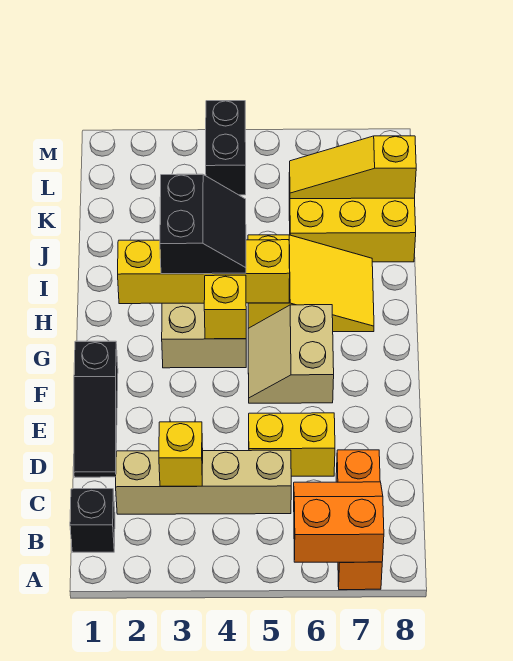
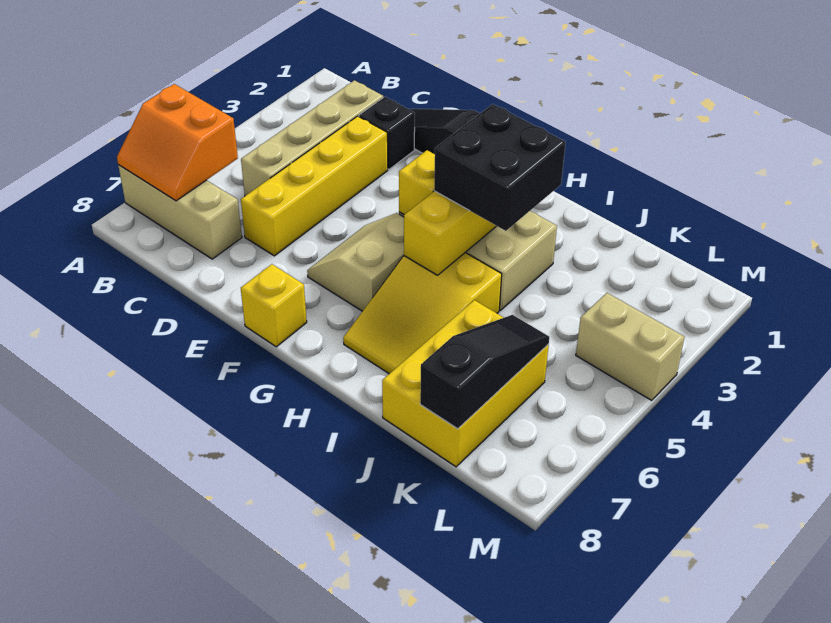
orange 2x2 slope [294,482,384,562] -> orange 2x2 slope turned to [117,84,238,201]
orange 1x3 brick [336,450,382,590] -> tan 1x3 brick [118,165,242,259]
black 1x1 brick [70,489,115,552] -> black 1x1 brick moved to [359,97,415,169]
yellow 1x1 brick [159,422,203,486] -> yellow 1x1 brick moved to [241,264,307,347]
yellow 1x2 brick [249,413,335,476] -> yellow 1x4 brick [241,116,388,256]
tan 2x2 slope [248,305,334,403] -> tan 2x2 slope turned to [307,213,404,311]
black 2x2 slope [160,174,246,274] -> black 2x2 brick [434,104,566,231]
yellow 1x3 slope [290,136,416,199] -> black 1x3 slope [420,315,549,429]
black 1x2 brick [206,101,246,195] -> tan 1x2 brick [576,293,684,400]

